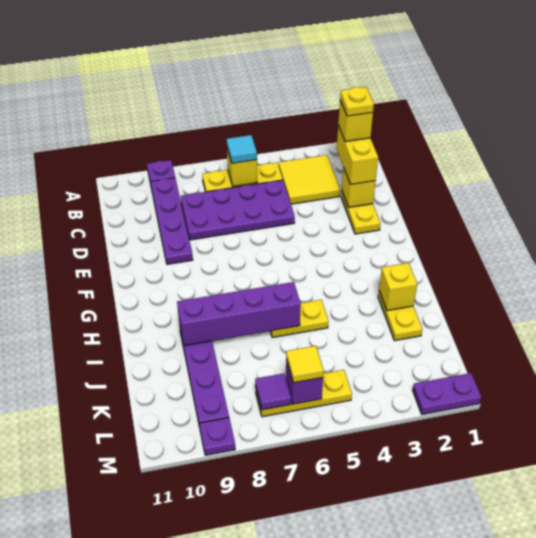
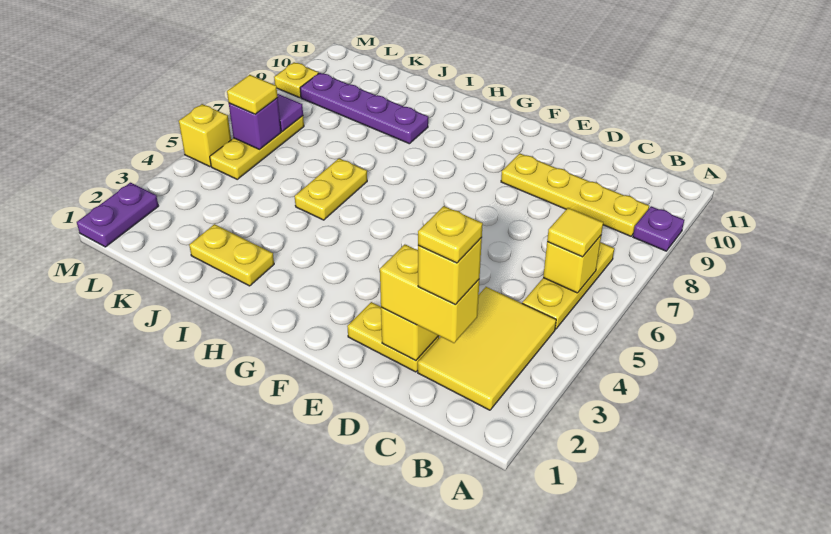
yellow 2x2 tile [279,155,340,204] -> yellow 2x3 tile [418,287,556,410]
cyan 1x1 tile [227,135,257,163] -> yellow 1x1 tile [547,208,603,257]
purple 1x4 plate [151,178,193,264] -> yellow 1x4 plate [501,153,649,236]
purple 2x4 plate [181,180,295,240] -> none
yellow 1x1 brick [379,263,417,311] -> yellow 1x1 brick moved to [179,104,231,167]
purple 1x4 brick [177,282,301,346] -> none
purple 1x1 plate [199,418,235,455] -> yellow 1x1 plate [274,62,319,98]

